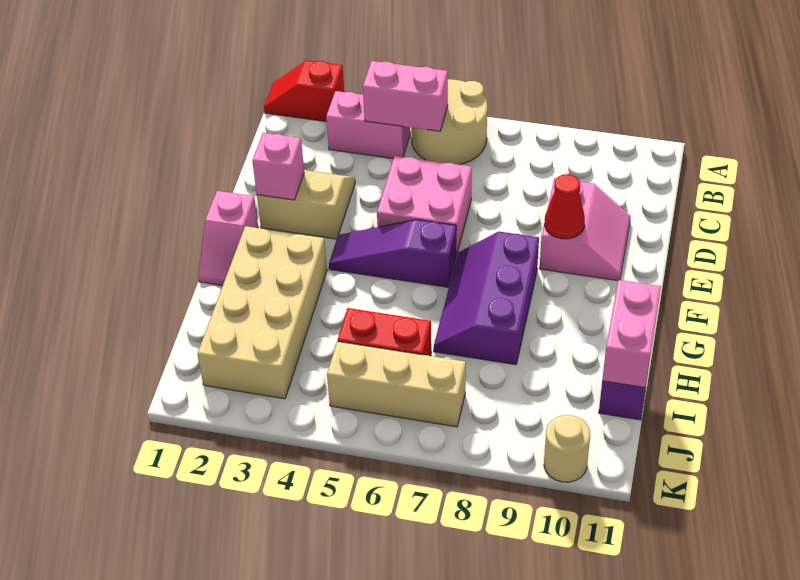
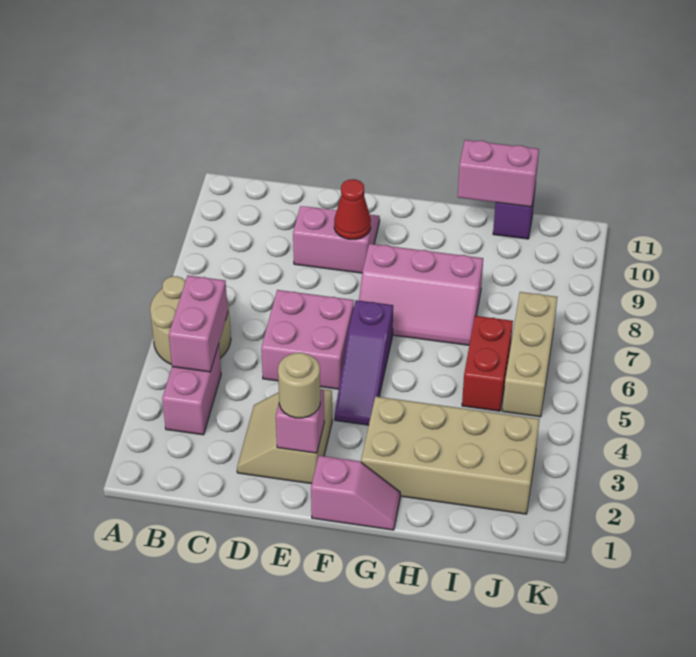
red 1x2 slope [264,60,344,122] -> none
purple 2x3 slope [434,231,539,365] -> pink 2x3 slope [359,244,483,345]
tan 1x1 round brick [544,415,590,482] -> tan 1x1 round brick moved to [278,353,320,418]

